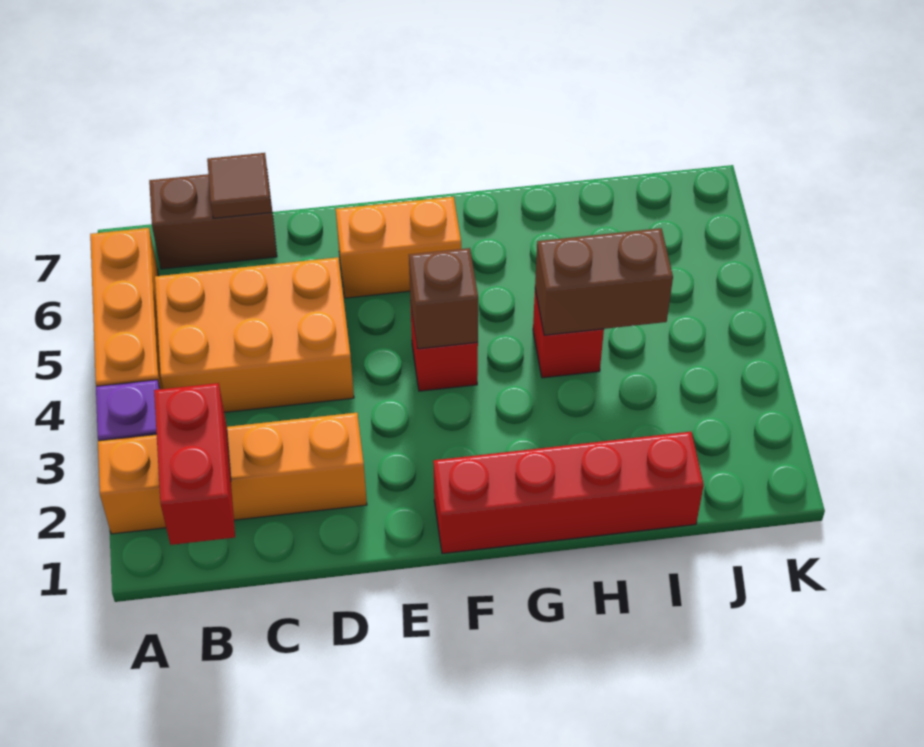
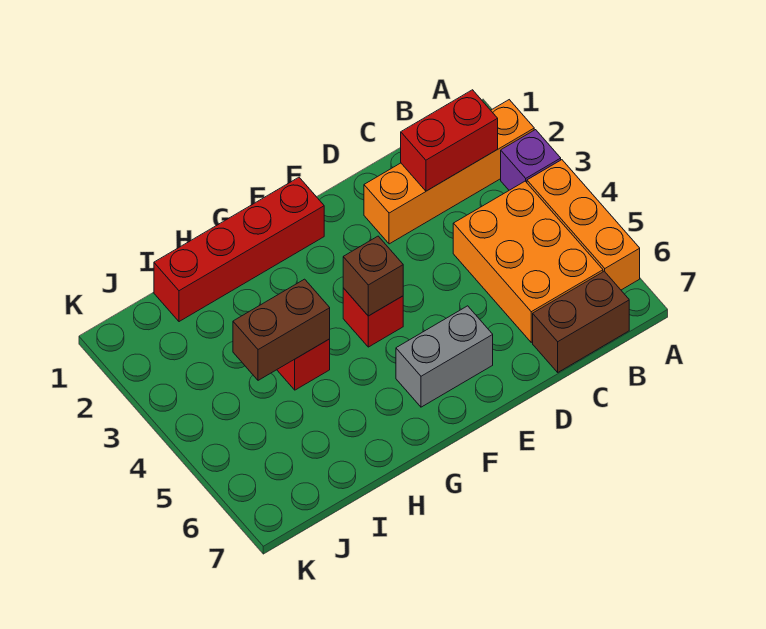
red 1x2 brick [154,383,235,545] -> red 1x2 brick turned to [401,90,498,191]
orange 2x3 brick [155,257,354,412] -> orange 2x3 brick turned to [453,181,603,342]
brown 1x1 tile [207,153,271,218] -> none
orange 1x2 brick [336,197,461,298] -> grey 1x2 brick [396,306,493,407]

